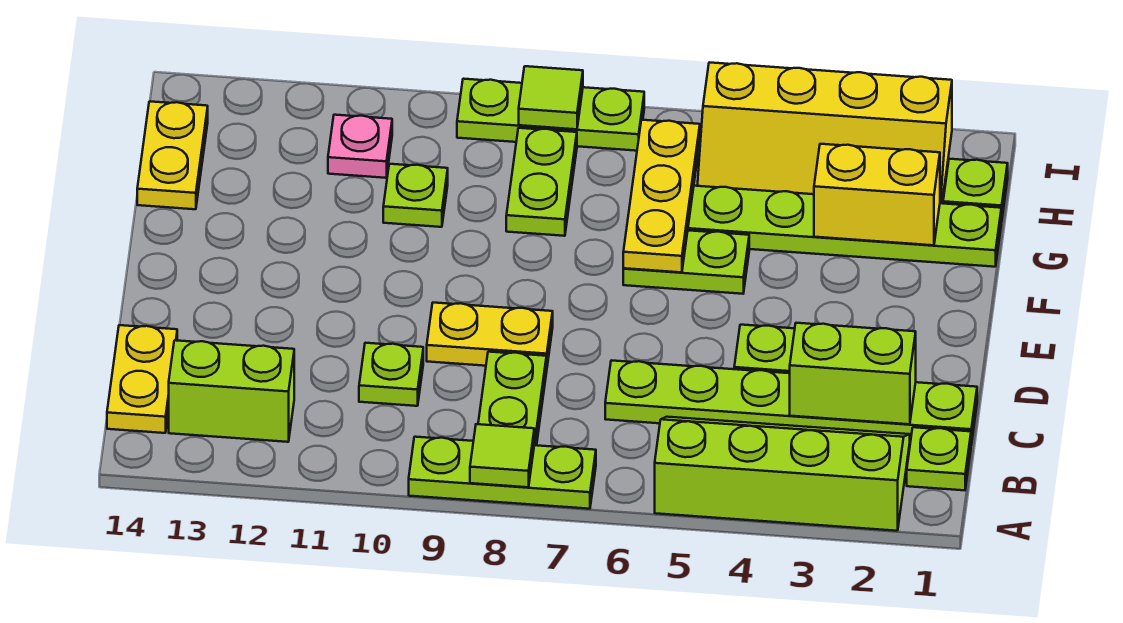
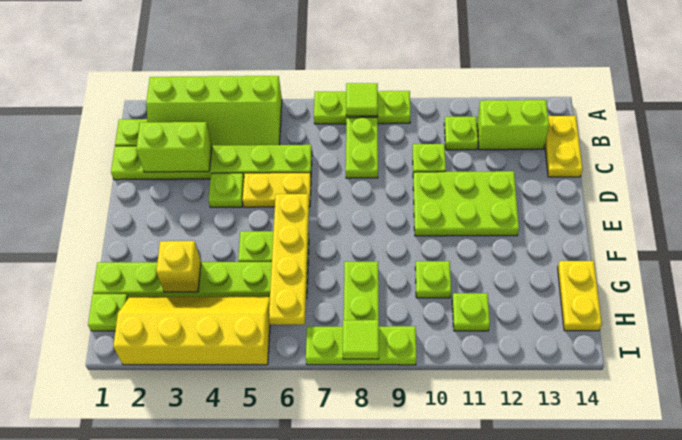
none -> lime 1x1 plate [444,117,478,150]
yellow 1x2 plate [427,303,553,366] -> yellow 1x2 plate moved to [243,173,311,207]
none -> lime 2x3 plate [413,171,519,236]
yellow 1x3 plate [623,120,700,272] -> yellow 1x4 plate [269,194,309,325]
yellow 1x2 brick [814,144,940,245] -> yellow 1x1 brick [156,241,201,292]
pink 1x1 plate [328,115,392,178] -> lime 1x1 plate [452,293,490,331]

